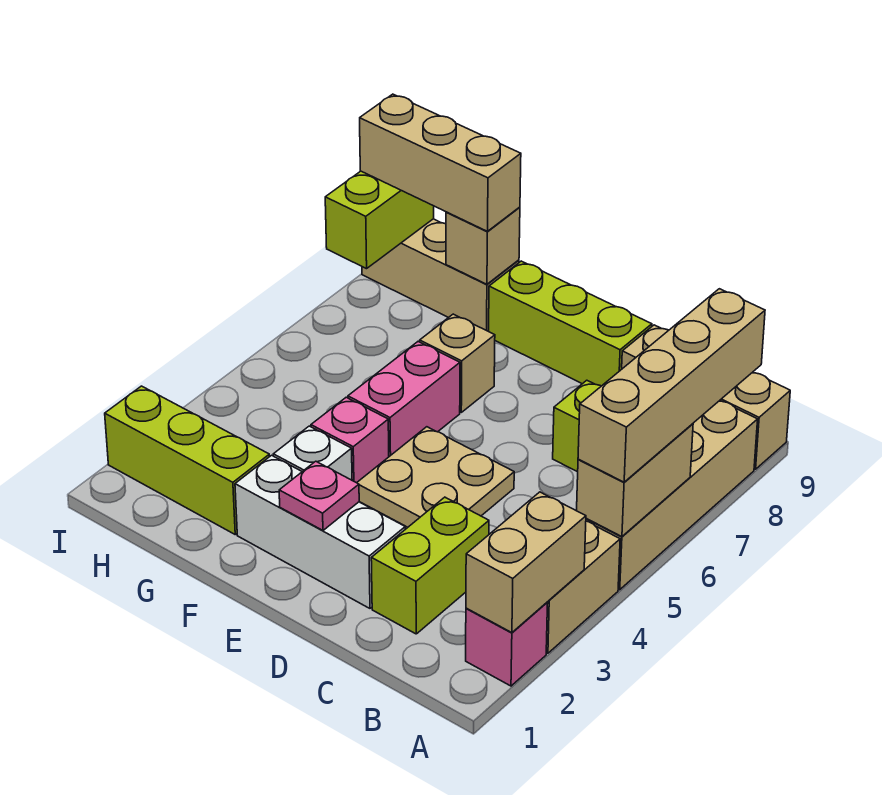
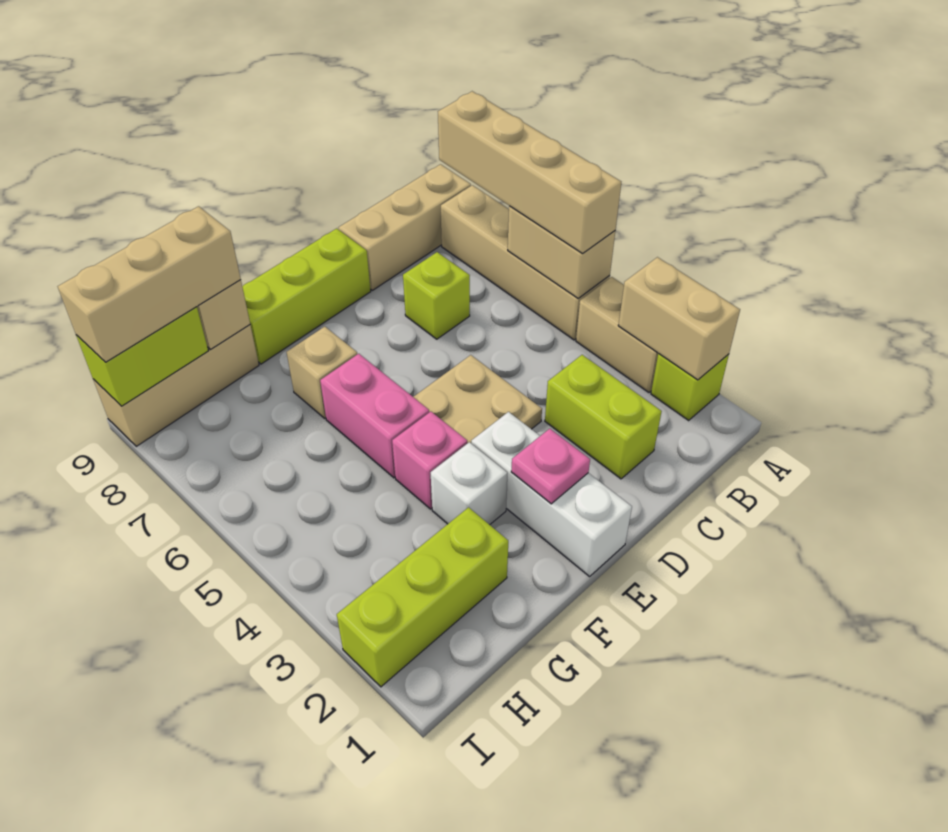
pink 1x1 brick [466,603,548,686] -> lime 1x1 brick [651,353,729,420]
white 1x3 brick [235,455,405,608] -> white 1x3 brick turned to [471,412,632,576]
lime 1x2 brick [325,171,434,269] -> lime 1x2 brick turned to [76,307,208,406]

